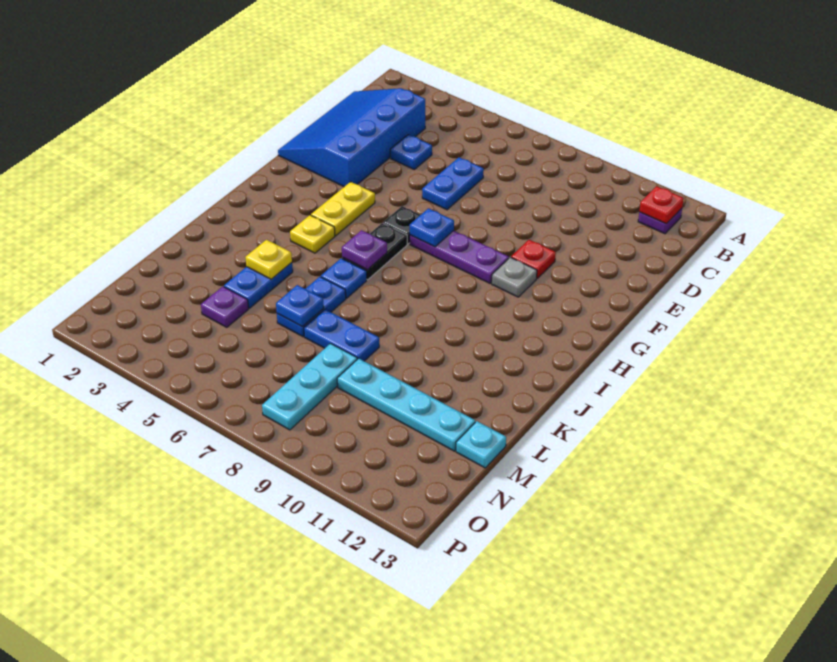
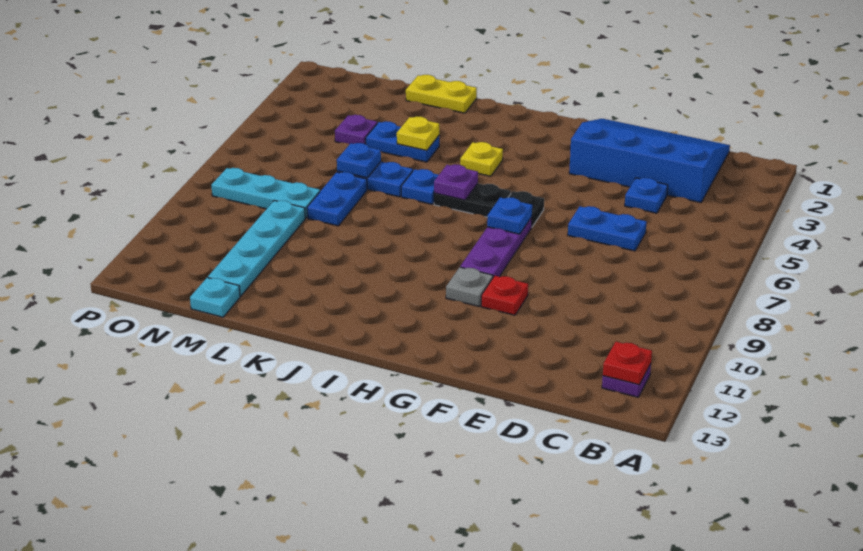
yellow 1x2 plate [311,182,375,236] -> yellow 1x2 plate moved to [406,75,477,113]

